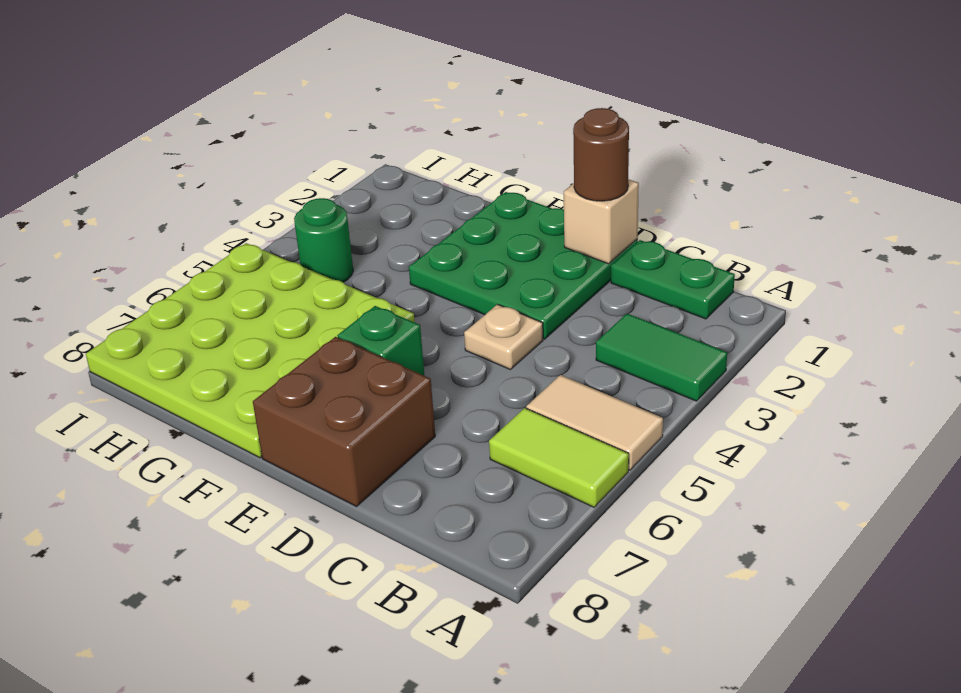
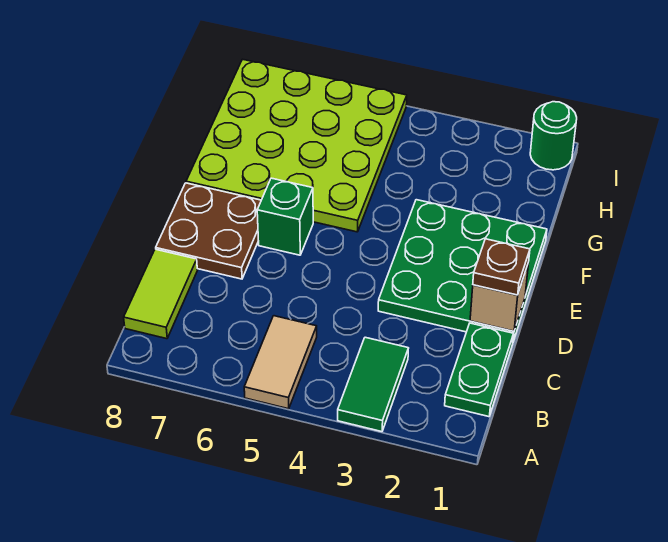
lime 1x2 tile [489,408,629,507] -> lime 1x2 tile moved to [124,249,197,339]
brown 1x1 round brick [573,108,629,201] -> brown 1x1 plate [473,239,530,295]
tan 1x1 plate [464,305,543,370] -> none
brown 2x2 brick [253,337,435,507] -> brown 2x2 plate [156,183,261,279]
green 1x1 round brick [294,198,353,282] -> green 1x1 round brick moved to [530,102,577,170]

